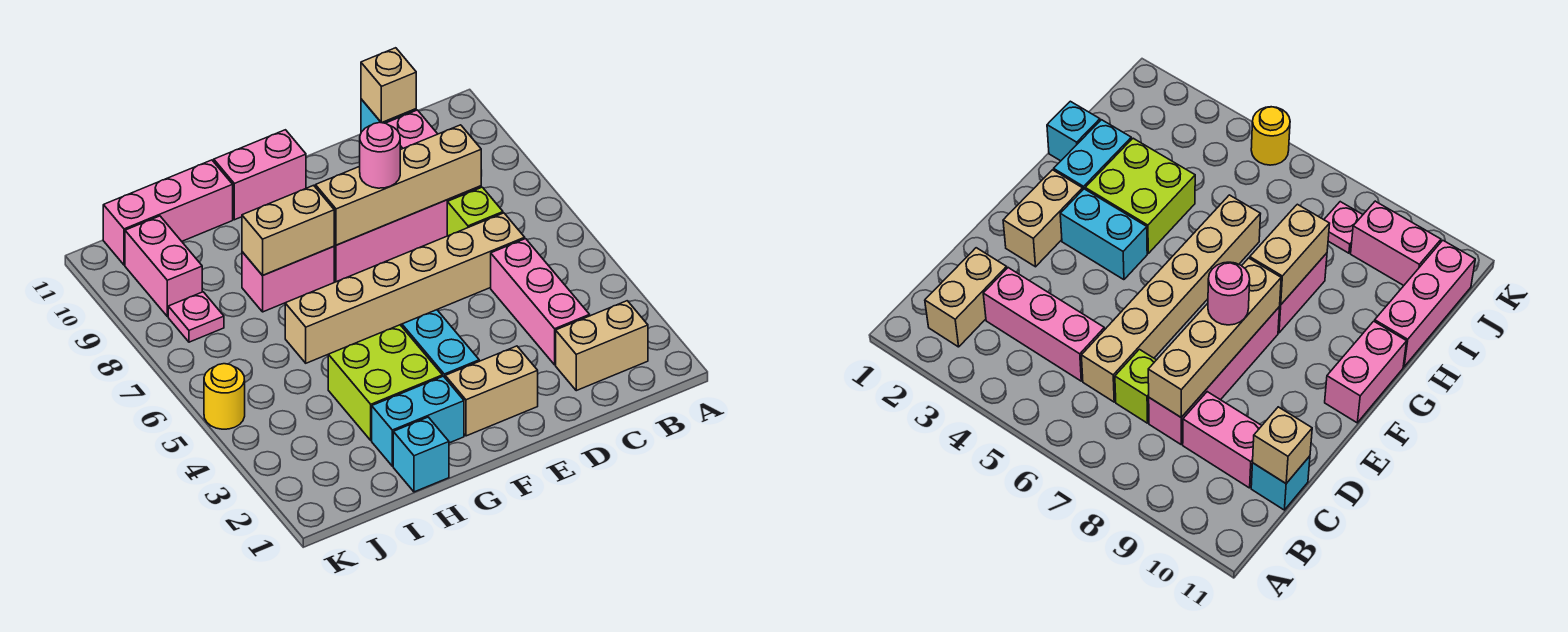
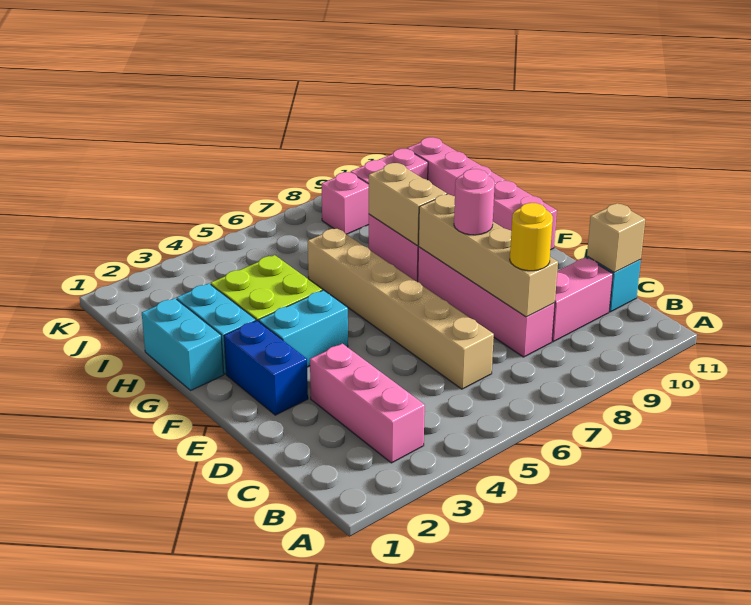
tan 1x2 brick [556,301,648,391] -> none
pink 1x3 brick [491,239,590,365] -> pink 1x3 brick turned to [310,344,425,463]
lime 1x1 brick [447,187,503,236] -> none
tan 1x2 brick [445,346,538,436] -> blue 1x2 brick [224,321,308,415]
cyan 1x1 brick [393,417,449,492] -> cyan 1x2 brick [142,298,224,390]
pink 1x1 plate [168,292,224,342] -> pink 1x1 brick [322,172,369,234]
yellow 1x1 round brick [204,364,245,429] -> yellow 1x1 round brick moved to [510,203,553,271]

